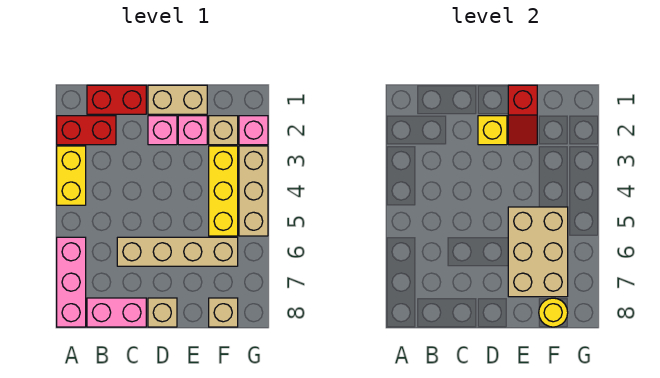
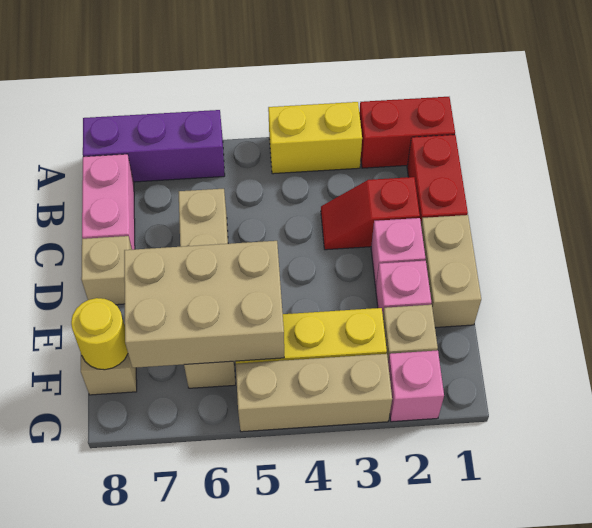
red 1x2 brick [57,116,116,145] -> red 1x2 brick turned to [359,97,455,168]
pink 1x3 brick [57,237,86,327] -> purple 1x3 brick [83,110,225,182]
yellow 1x1 brick [478,116,507,145] -> none
red 1x2 slope [508,85,537,145] -> red 1x2 slope moved to [321,177,420,250]

